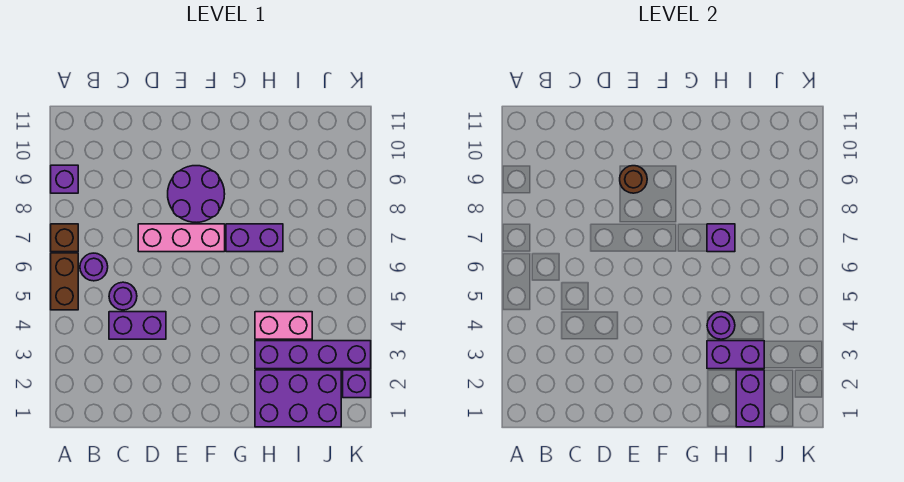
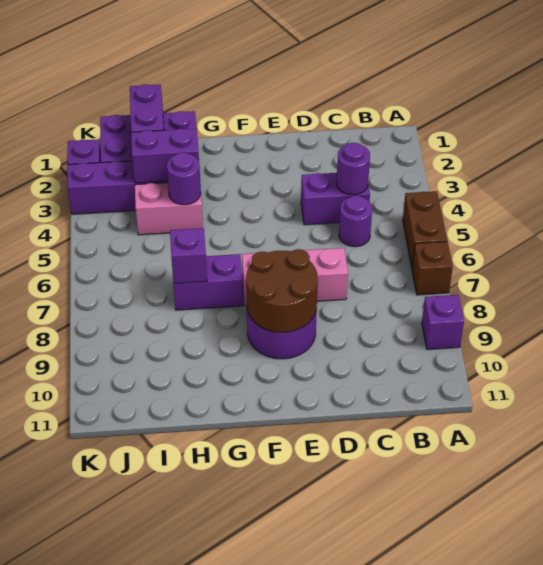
purple 1x1 round brick [80,253,108,281] -> purple 1x1 round brick moved to [336,143,370,195]
brown 1x1 round brick [620,166,647,193] -> brown 2x2 round brick [246,249,318,332]

